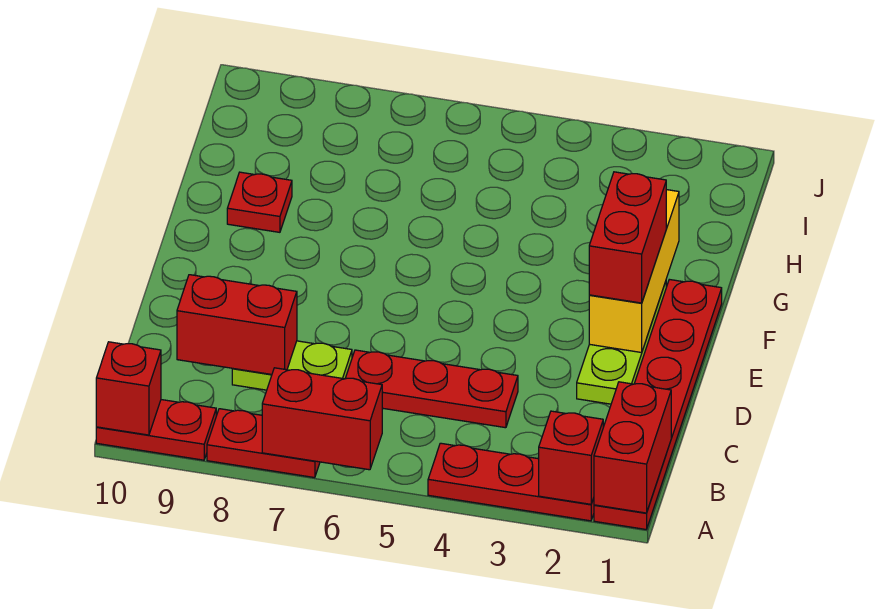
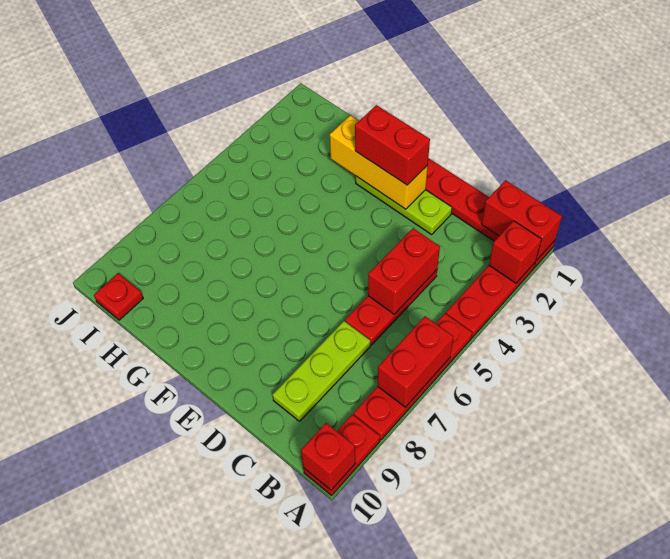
red 1x2 plate [207,409,320,478] -> red 1x4 plate [354,313,472,440]
lime 1x2 plate [232,341,352,390] -> lime 1x3 plate [272,321,370,421]
red 1x2 brick [177,275,297,374] -> red 1x2 brick moved to [368,228,440,314]
red 1x1 plate [227,172,292,232] -> red 1x1 plate moved to [94,273,143,320]

